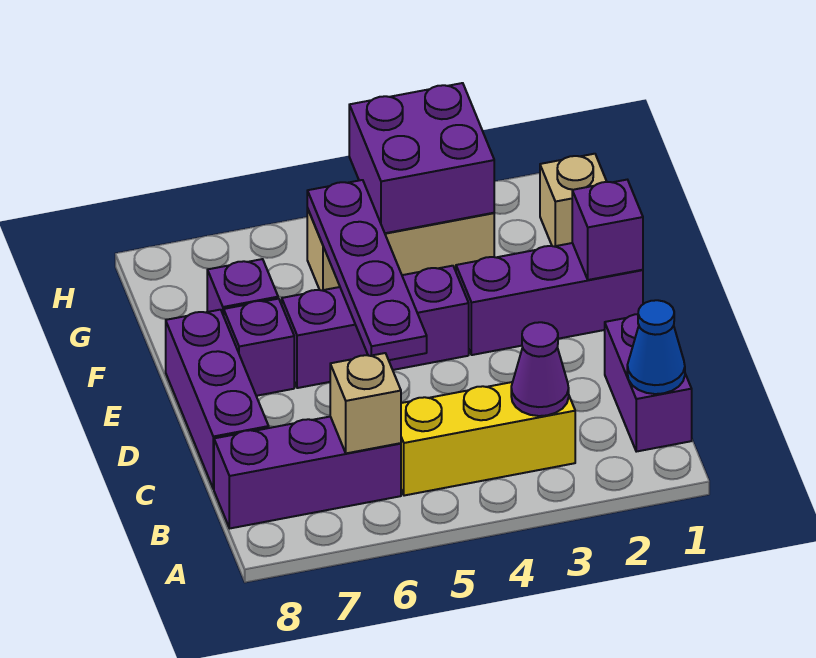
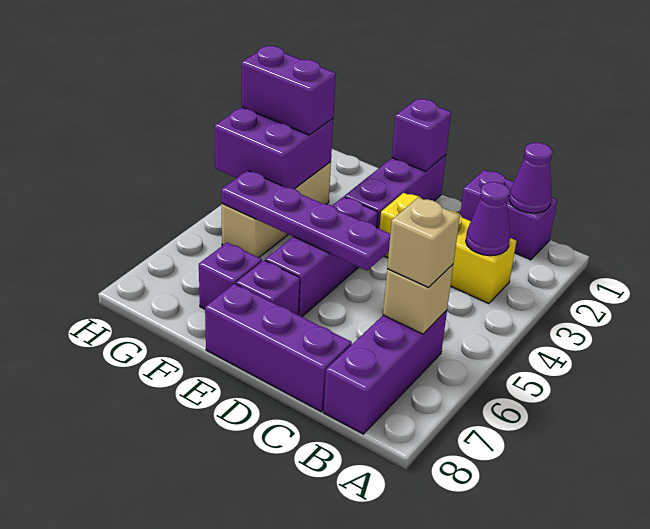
blue 1x1 cone [627,300,685,394] -> purple 1x1 cone [509,143,552,213]
yellow 1x3 brick [401,382,575,496] -> yellow 1x3 brick turned to [380,193,516,304]
tan 1x1 brick [540,154,607,246] -> tan 1x1 brick moved to [387,198,460,287]
none -> purple 1x2 brick [242,46,336,135]

